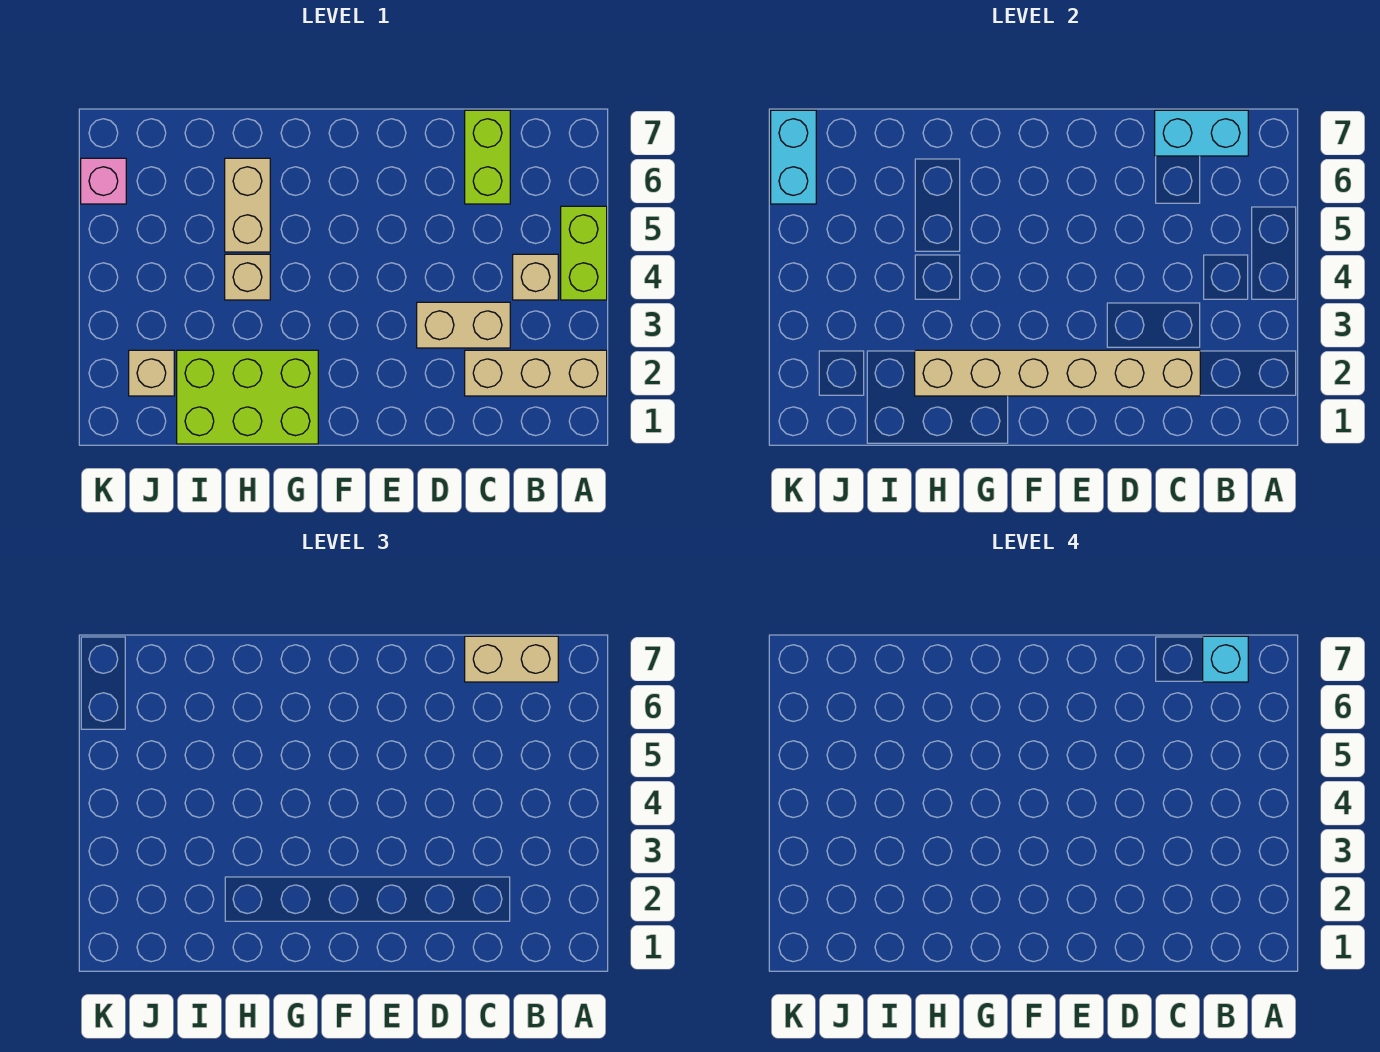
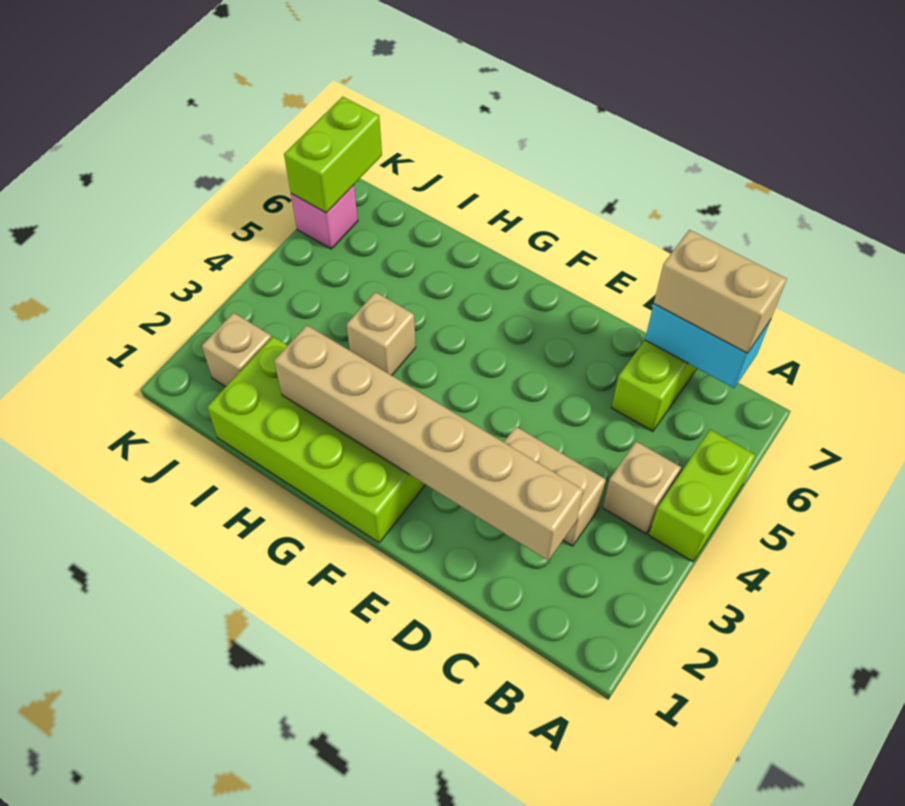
tan 1x3 brick [465,350,607,396] -> none
cyan 1x1 brick [1203,636,1248,682] -> none
lime 2x3 brick [177,350,318,444] -> lime 2x4 brick [207,337,425,543]
tan 1x2 brick [225,158,270,252] -> none
cyan 1x2 brick [771,110,816,204] -> lime 1x2 brick [284,97,382,213]

